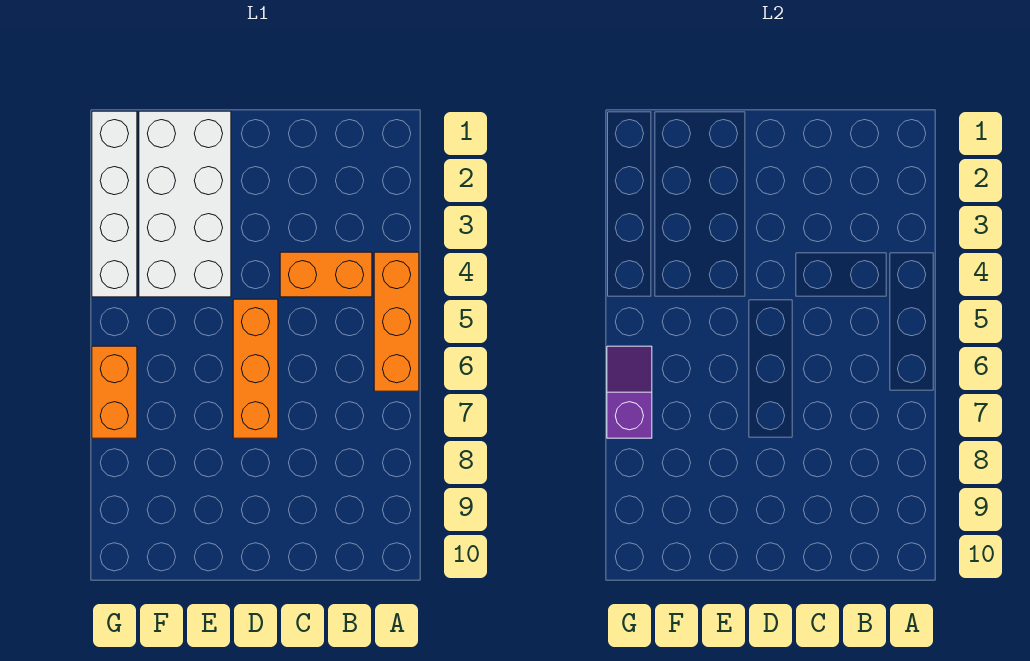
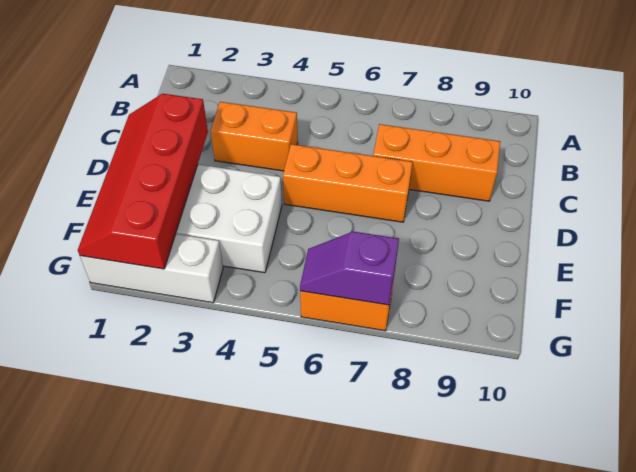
orange 1x3 brick [374,252,419,391] -> orange 1x3 brick moved to [373,124,500,201]
orange 1x2 brick [280,252,372,297] -> orange 1x2 brick turned to [211,102,298,171]
none -> red 2x4 slope [78,94,208,269]
white 1x4 brick [92,111,137,297] -> white 1x3 brick [80,234,223,303]

